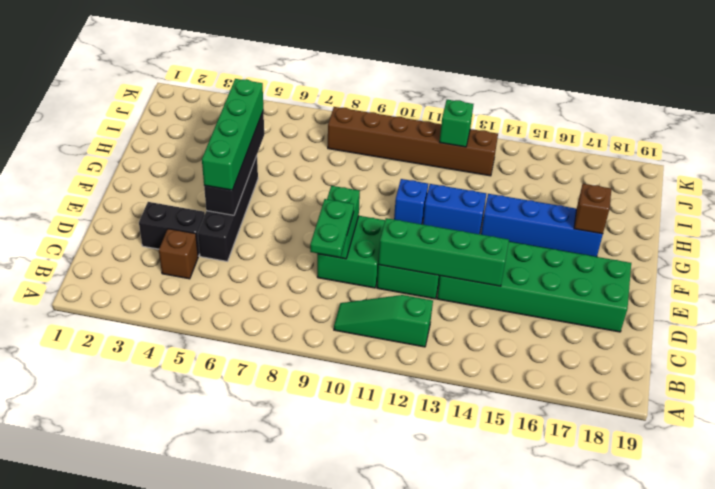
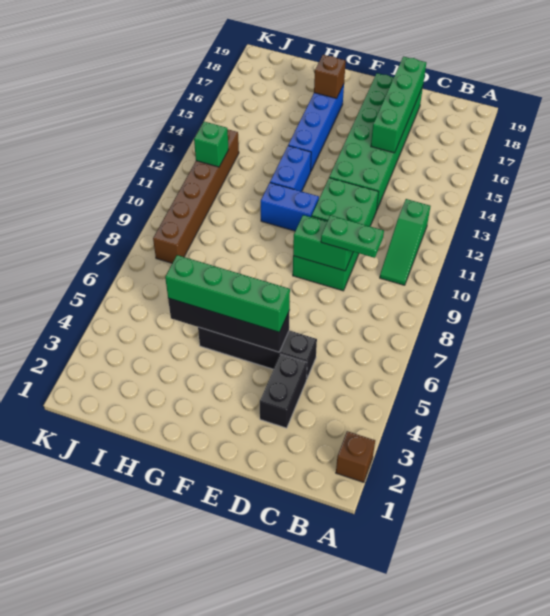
brown 1x1 brick [159,229,198,279] -> brown 1x1 brick moved to [336,431,375,482]
green 1x4 brick [378,218,509,286] -> green 1x4 brick moved to [371,56,426,153]
blue 1x1 brick [394,179,428,224] -> blue 1x2 brick [261,183,319,231]

